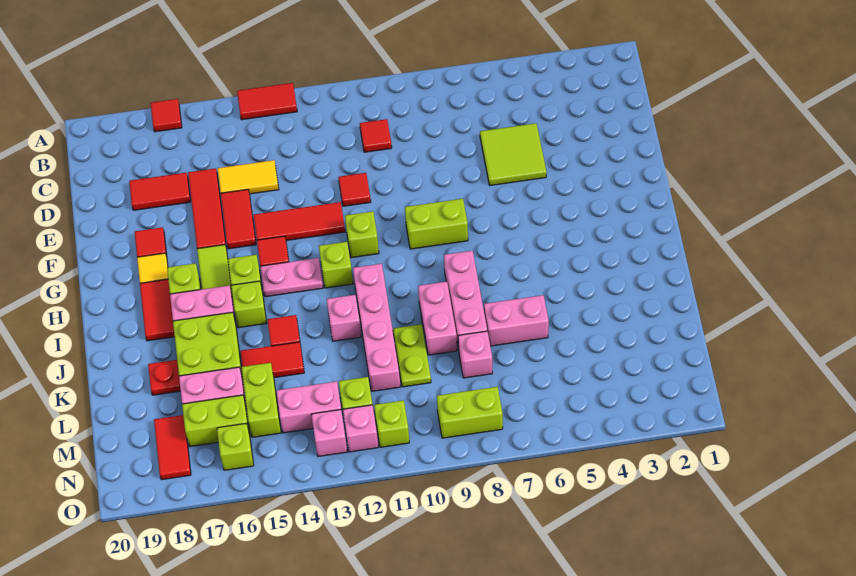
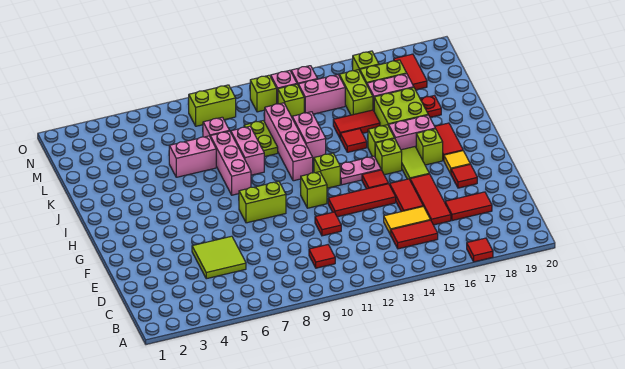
red 1x2 tile [237,83,297,120] -> red 1x2 tile moved to [391,220,438,249]
pink 1x1 brick [327,295,361,341] -> pink 1x2 brick [292,112,326,161]

